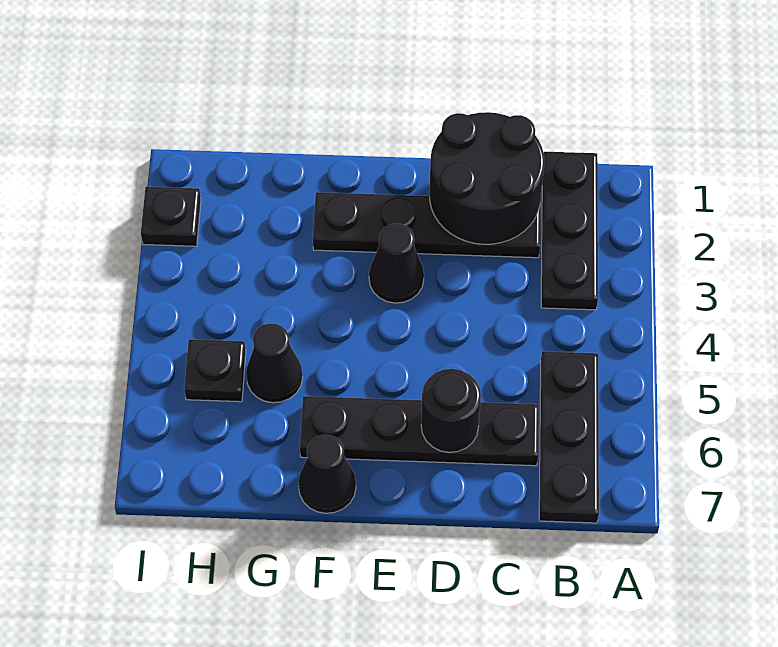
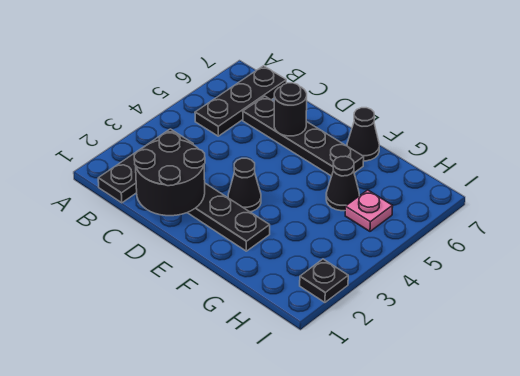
black 1x1 plate [184,339,246,402] -> pink 1x1 plate [345,190,393,231]

